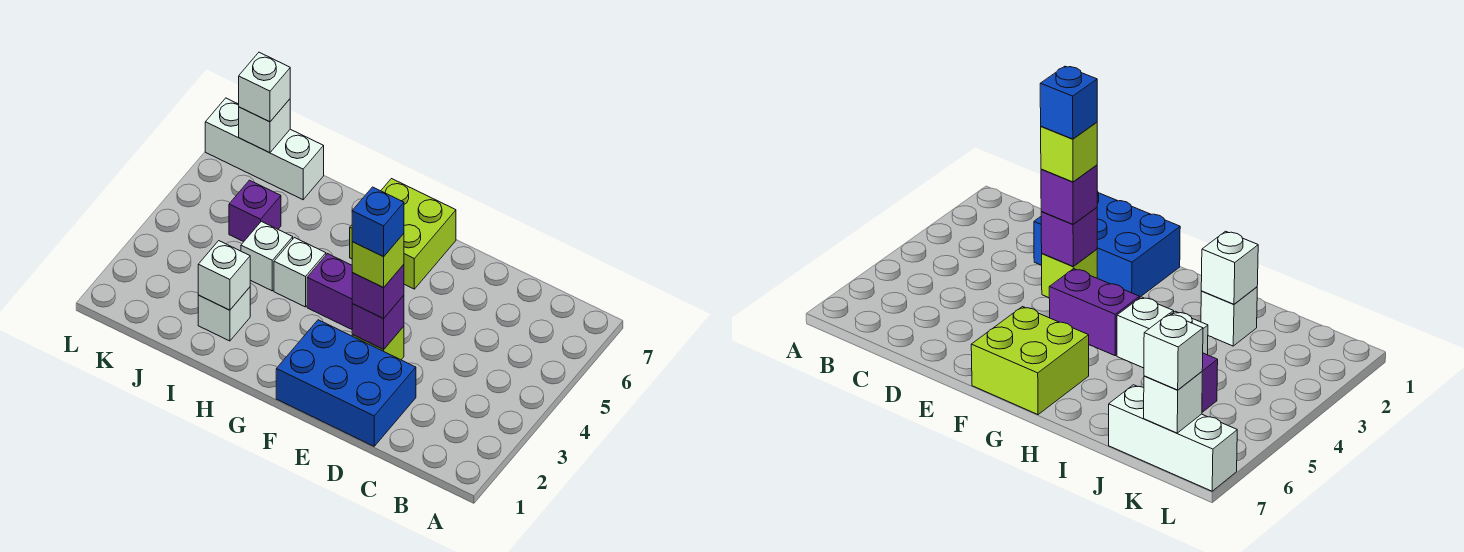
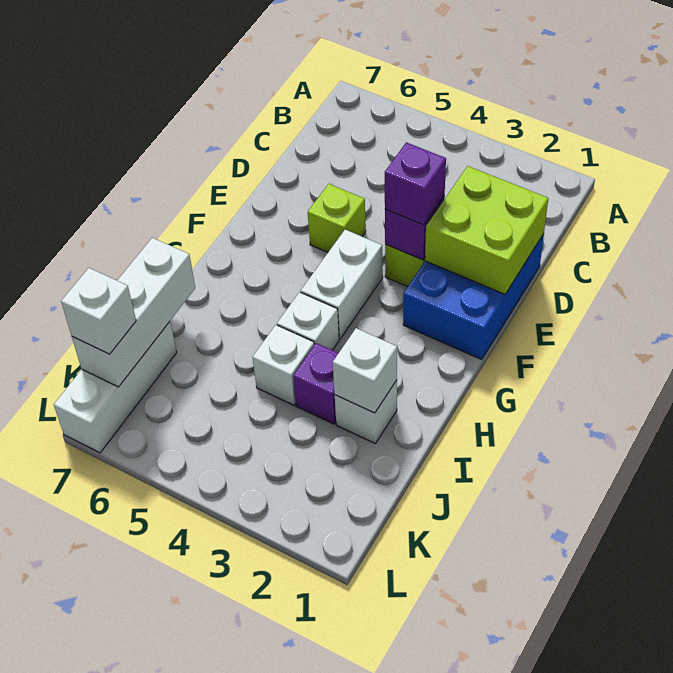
lime 1x1 brick [352,234,404,288] -> lime 1x1 brick moved to [308,184,366,252]
blue 1x1 brick [352,187,404,257] -> none
purple 1x2 brick [307,254,352,329] -> white 1x2 brick [301,230,383,339]
lime 2x2 brick [350,179,456,289] -> lime 2x2 brick moved to [425,166,548,294]
purple 1x1 brick [229,180,281,242] -> purple 1x1 brick moved to [293,343,338,424]
white 1x1 brick [239,99,290,153] -> white 1x3 brick [72,238,195,387]

